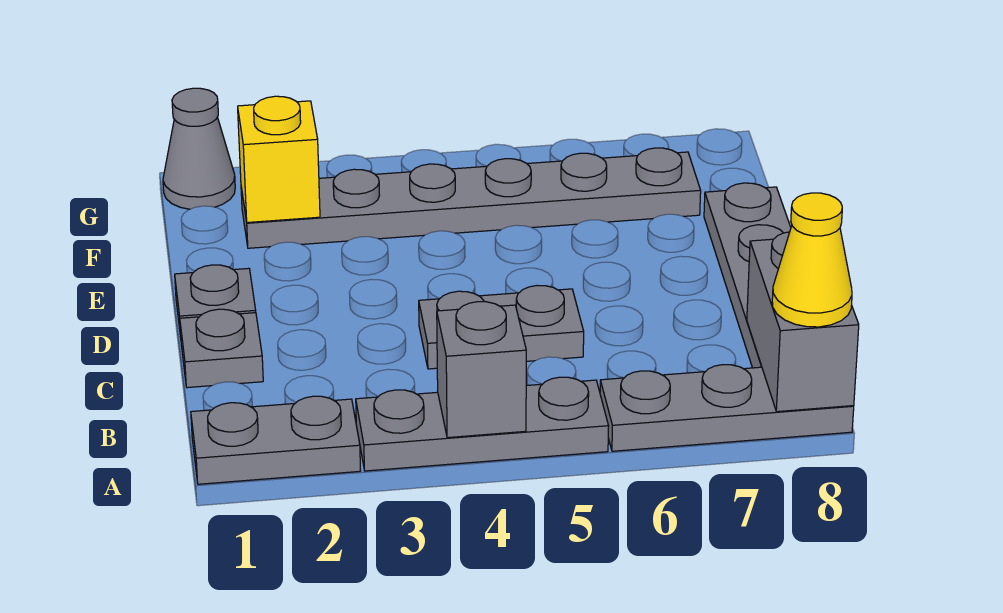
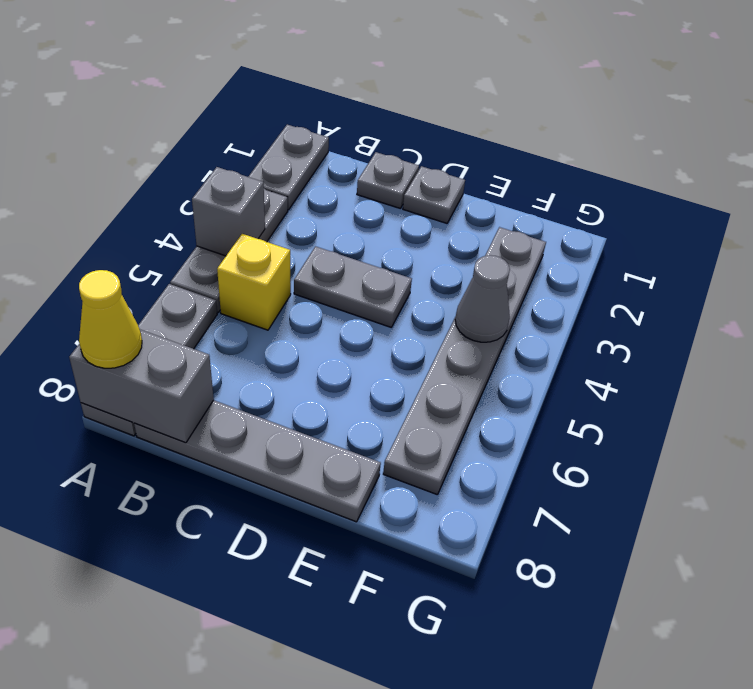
grey 1x2 plate [419,285,584,369] -> grey 1x2 plate turned to [294,246,412,327]
yellow 1x1 brick [238,96,320,223] -> yellow 1x1 brick moved to [217,234,291,330]
grey 1x1 cone [163,88,235,209] -> grey 1x1 cone moved to [455,255,510,342]

